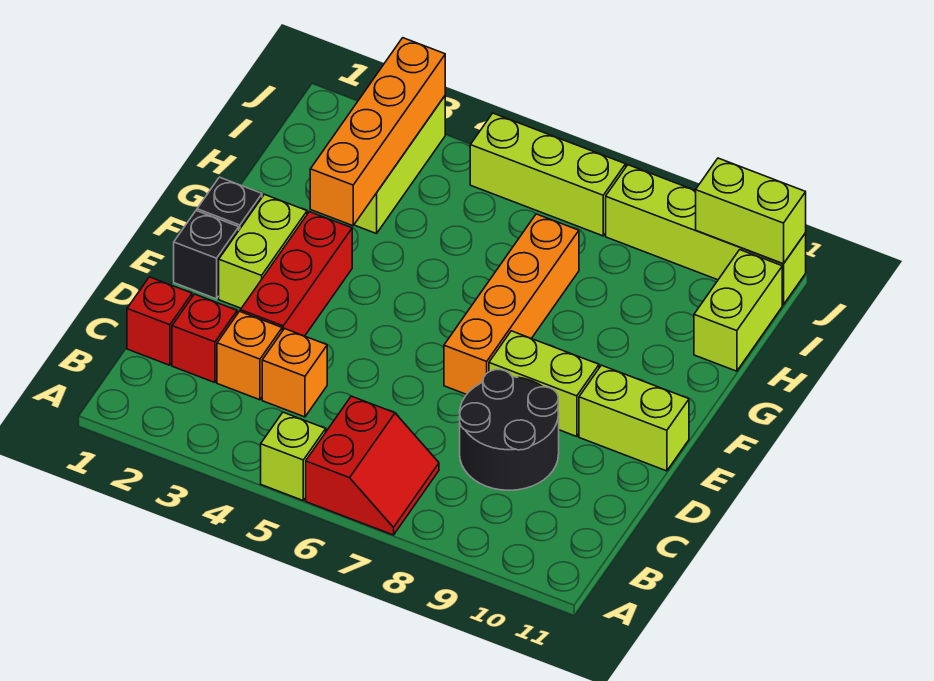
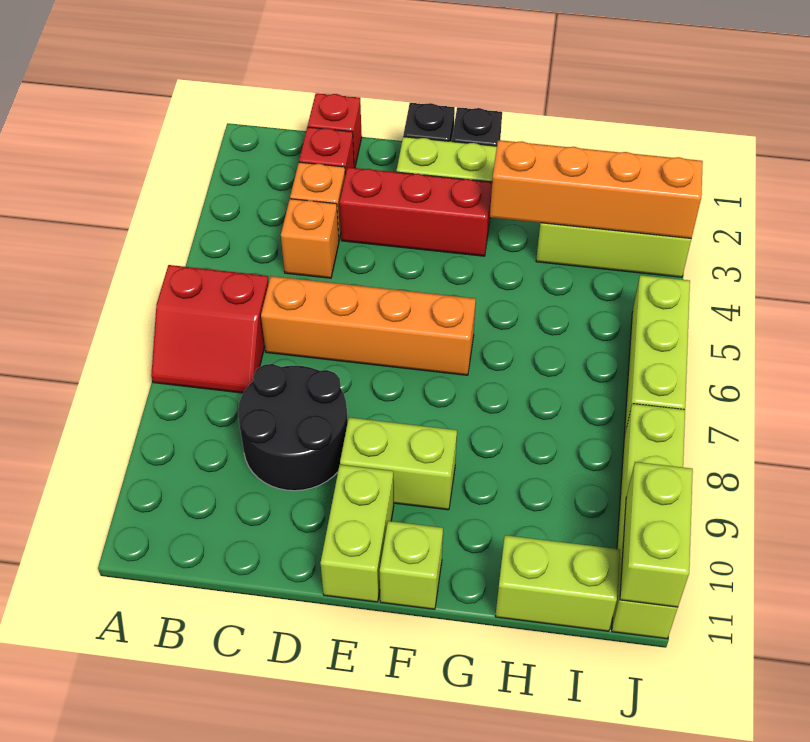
lime 1x1 brick [261,412,326,500] -> lime 1x1 brick moved to [380,521,443,609]
orange 1x4 brick [444,214,579,395] -> orange 1x4 brick moved to [261,276,476,375]
lime 1x2 brick [489,331,599,437] -> lime 1x2 brick turned to [340,418,457,510]

